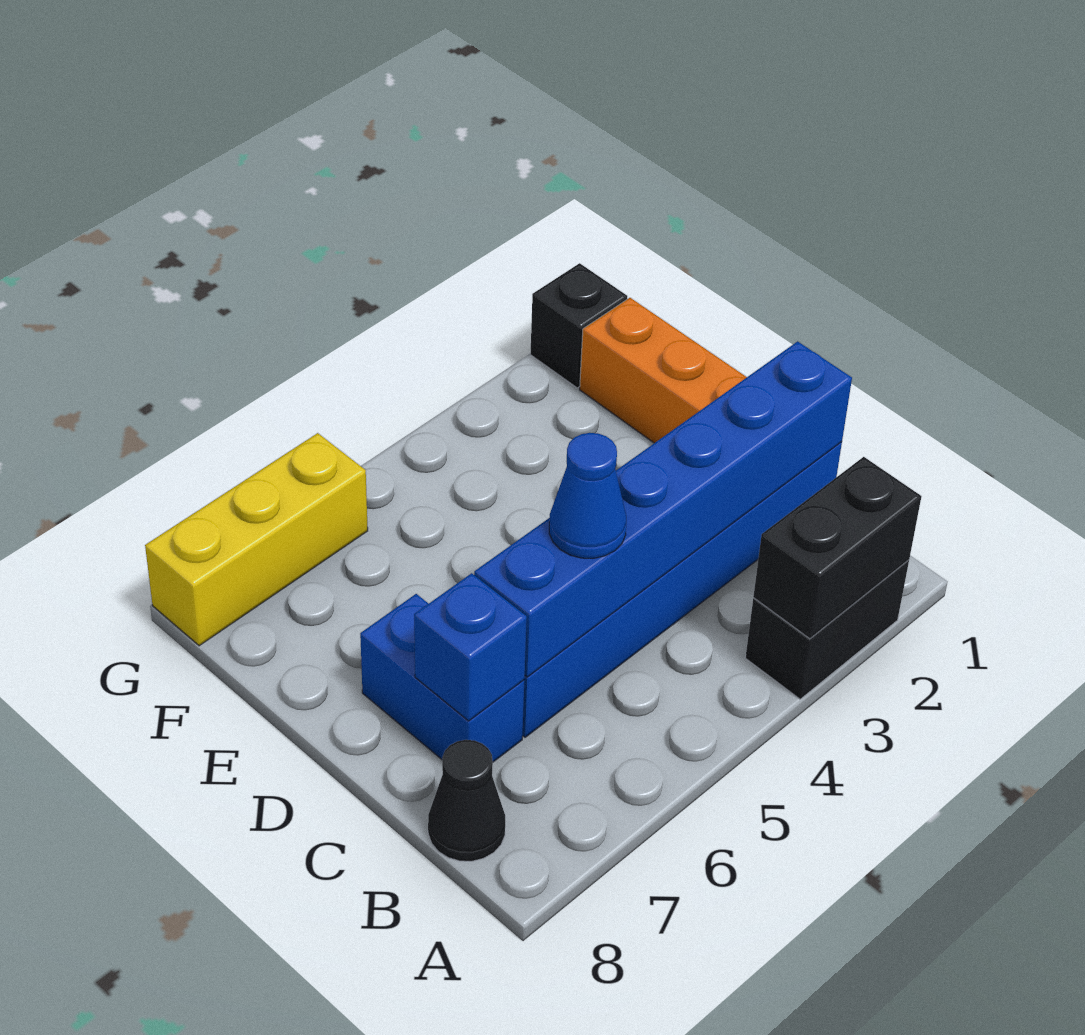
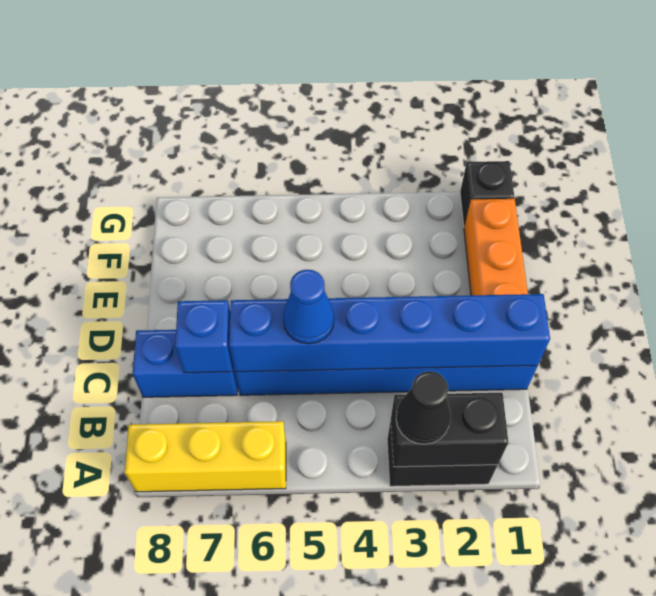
black 1x1 cone [428,740,505,861] -> black 1x1 cone moved to [396,371,451,444]
blue 1x2 brick [360,594,524,762] -> blue 1x2 brick turned to [133,330,238,397]
yellow 1x3 brick [145,433,368,646] -> yellow 1x3 brick moved to [125,421,286,492]

